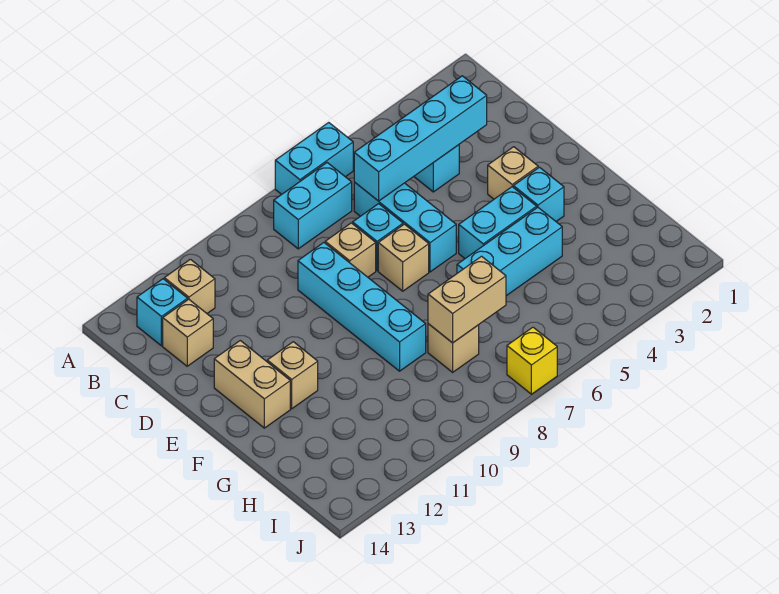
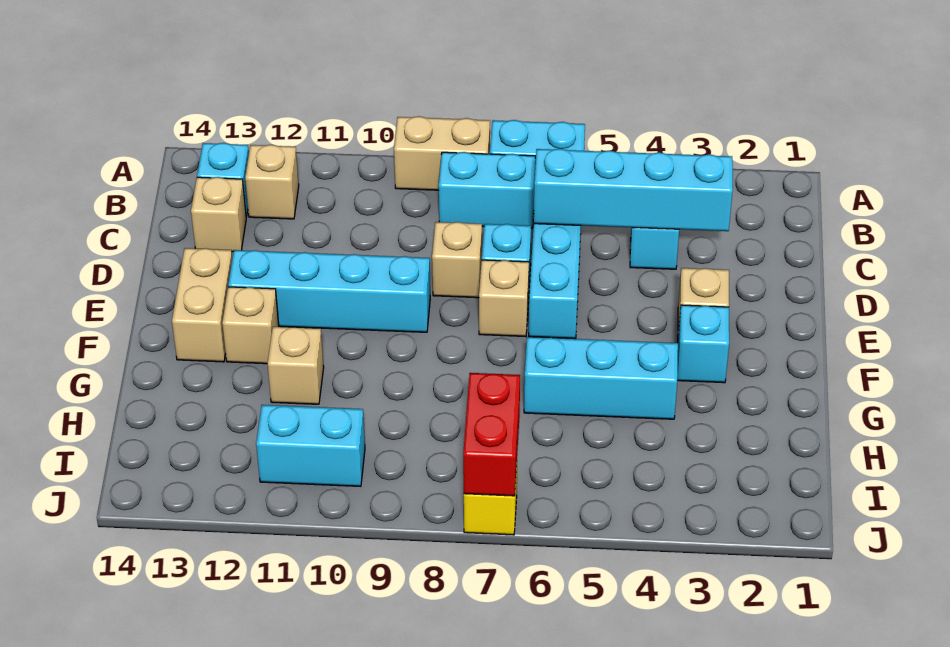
cyan 1x4 brick [298,243,426,371] -> cyan 1x4 brick turned to [228,250,430,332]
cyan 1x2 brick [459,187,537,258] -> cyan 1x2 brick moved to [256,405,365,486]
tan 1x2 brick [428,256,506,343] -> tan 1x2 brick moved to [394,116,490,190]
tan 1x1 brick [428,324,479,372] -> tan 1x1 brick moved to [267,327,324,404]
none -> red 1x2 brick [463,373,520,496]

